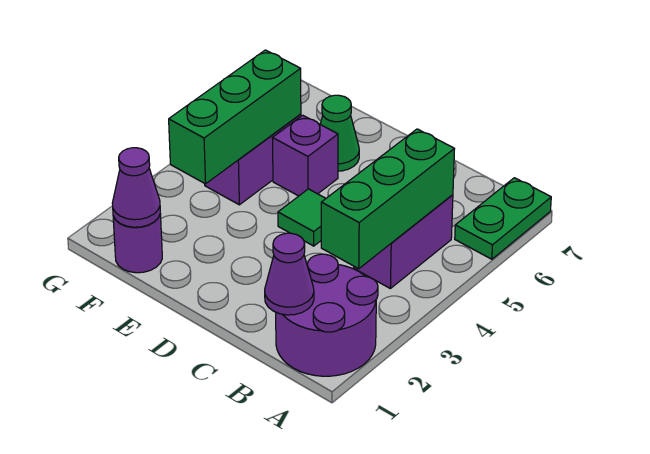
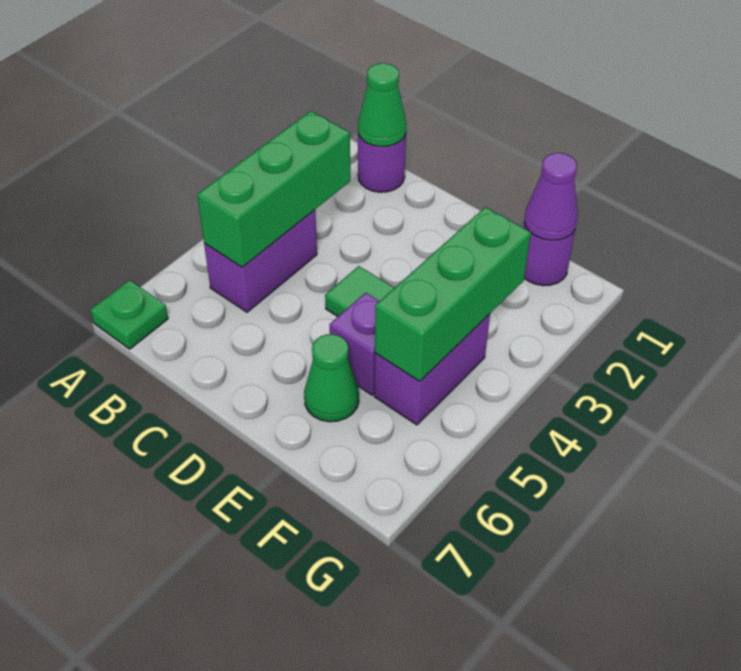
purple 2x2 round brick [276,254,378,376] -> purple 1x1 round brick [358,134,406,192]
green 1x2 plate [455,178,551,259] -> green 1x1 plate [91,280,168,349]
purple 1x1 cone [265,233,314,315] -> green 1x1 cone [358,63,406,147]

